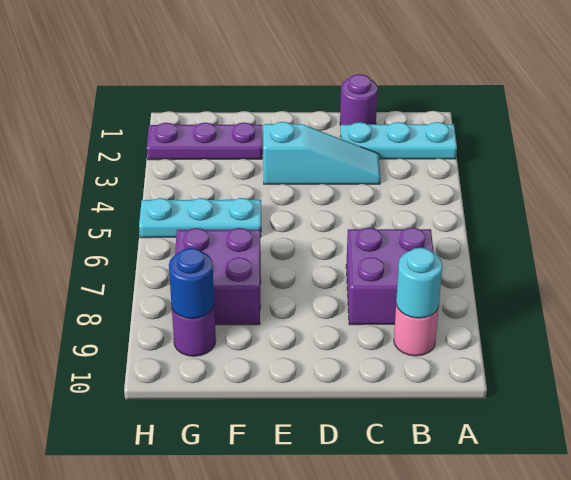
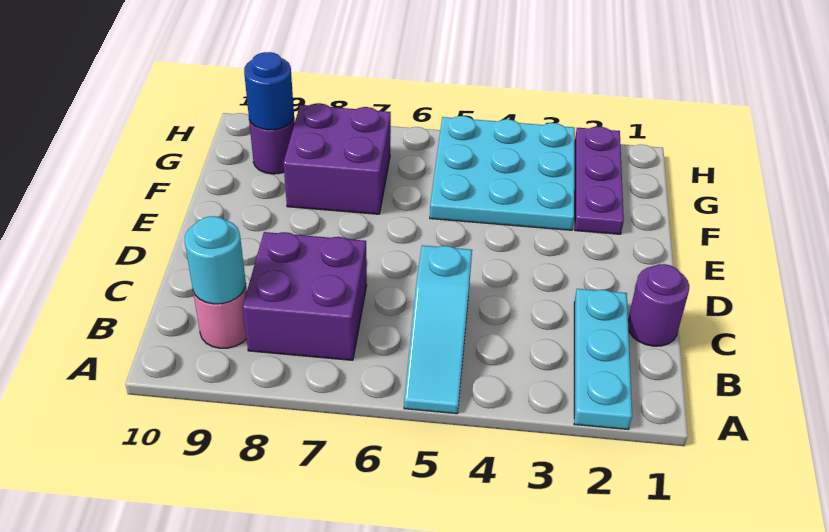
cyan 1x3 slope [263,122,381,184] -> cyan 1x3 slope moved to [404,245,472,414]
cyan 1x3 plate [139,198,261,238] -> cyan 3x3 plate [430,116,575,230]

